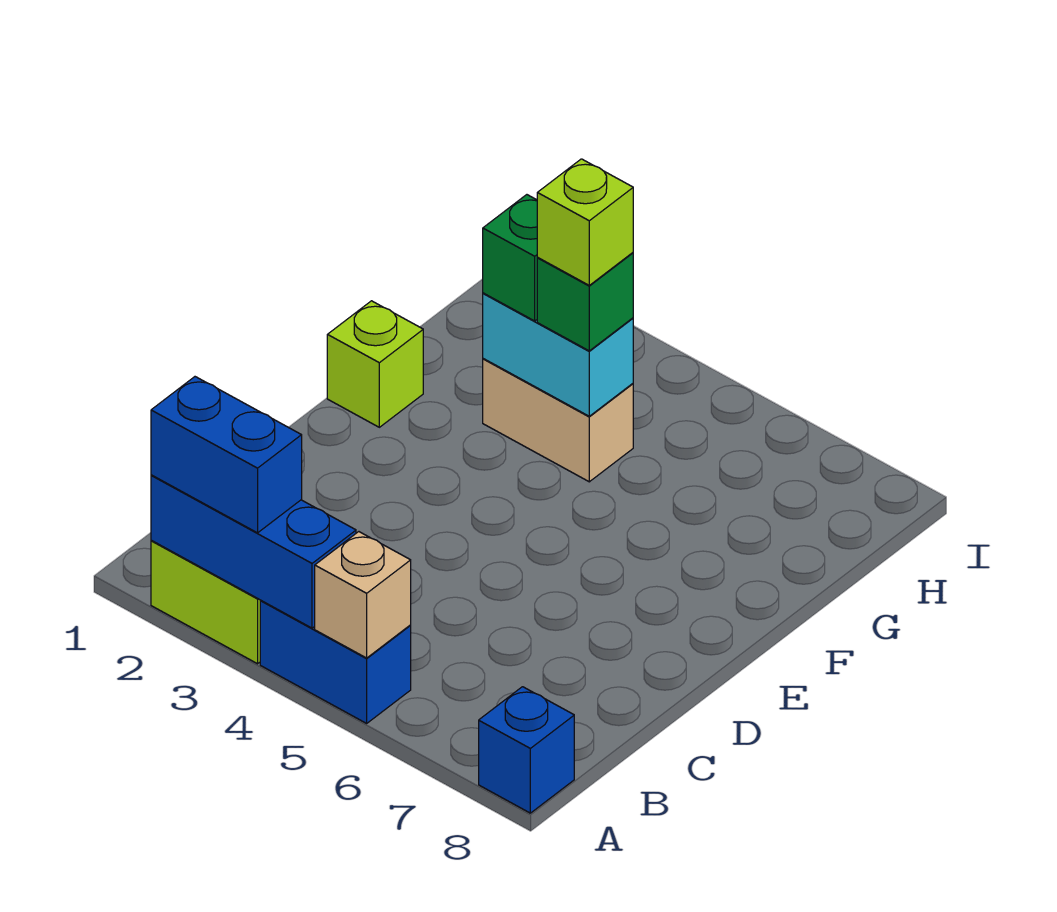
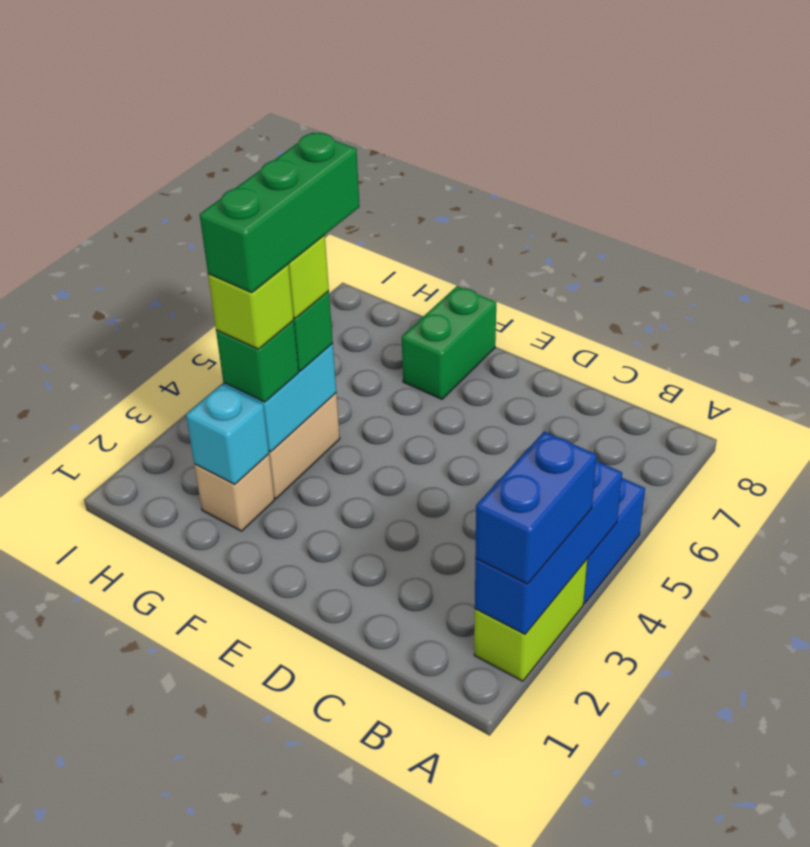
tan 1x1 brick [315,532,411,658] -> tan 1x1 brick moved to [194,454,275,531]
blue 1x1 brick [479,687,574,813] -> none
lime 1x1 brick [327,301,423,427] -> lime 1x1 brick moved to [208,265,294,349]
none -> green 1x2 brick [402,286,496,399]
none -> cyan 1x1 brick [186,385,269,484]
none -> green 1x3 brick [200,133,360,293]

